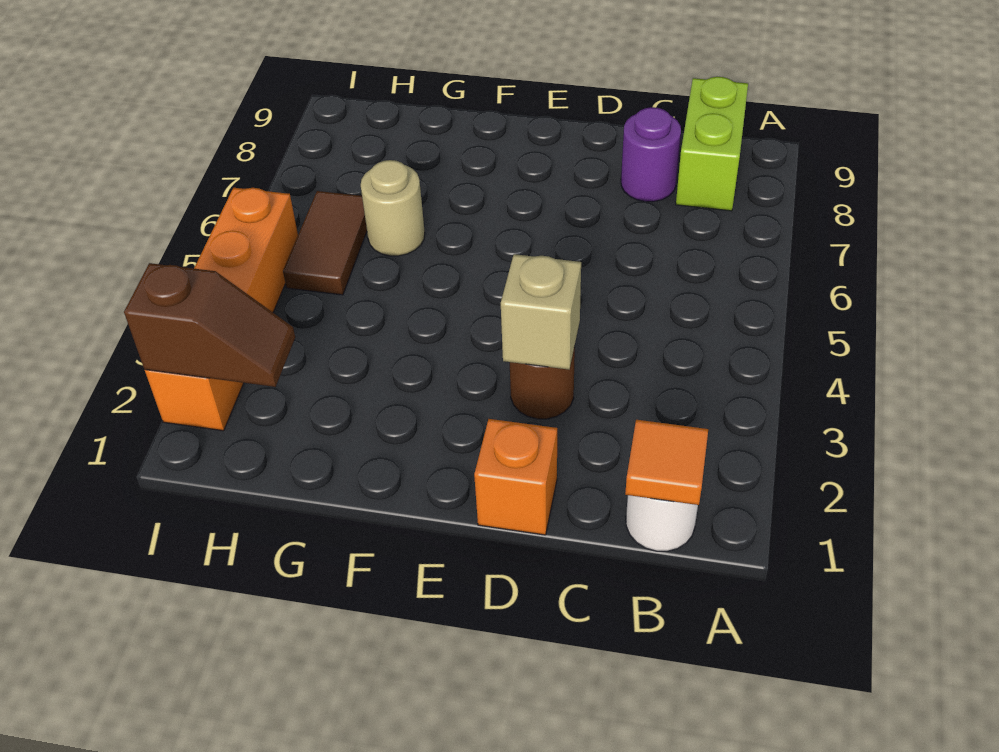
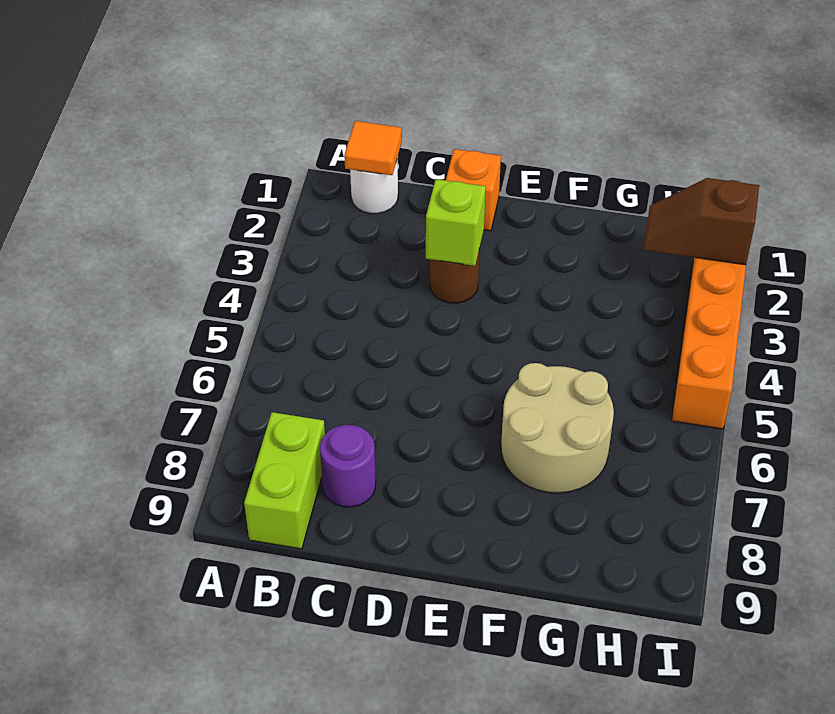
tan 1x1 brick [501,254,581,370] -> lime 1x1 brick [426,179,486,266]
tan 1x1 round brick [361,160,425,256] -> tan 2x2 round brick [501,363,614,493]
brown 1x2 tile [283,191,367,295] -> none

